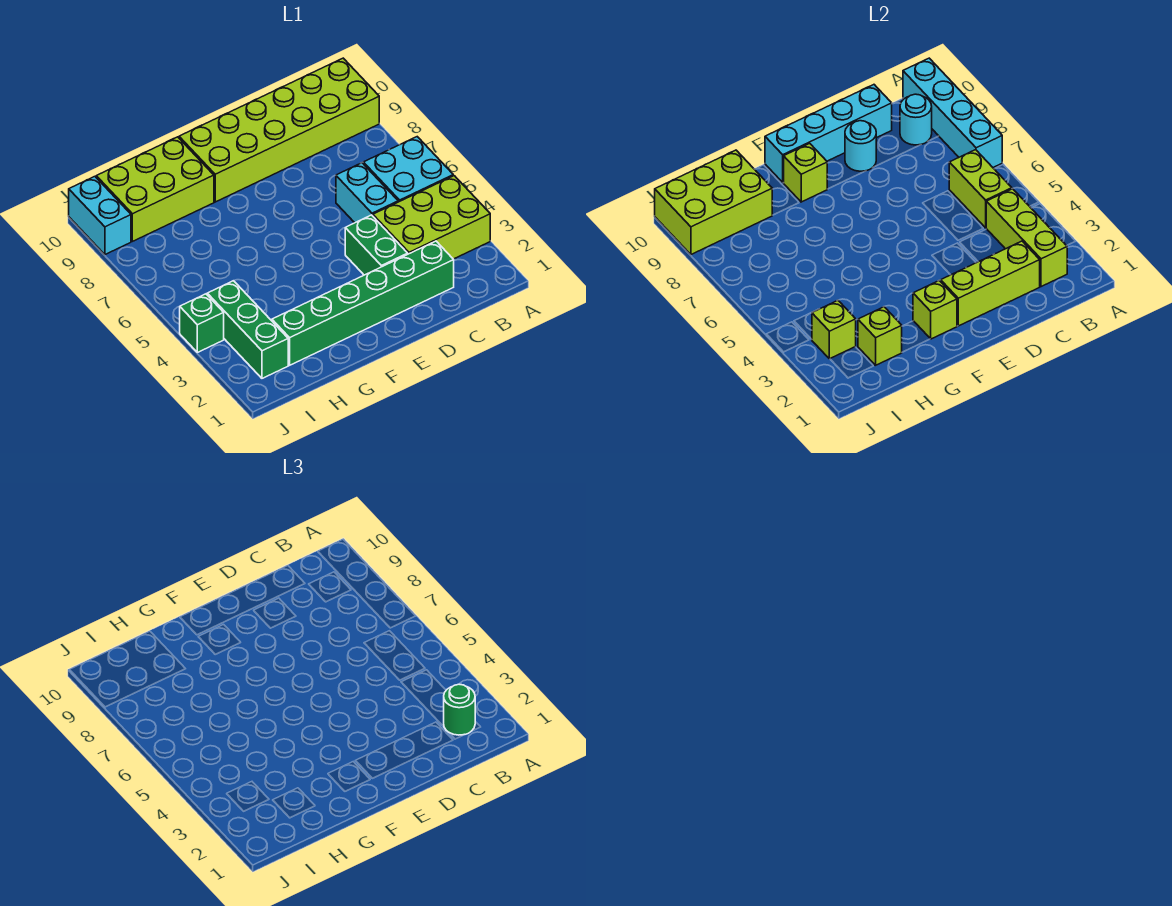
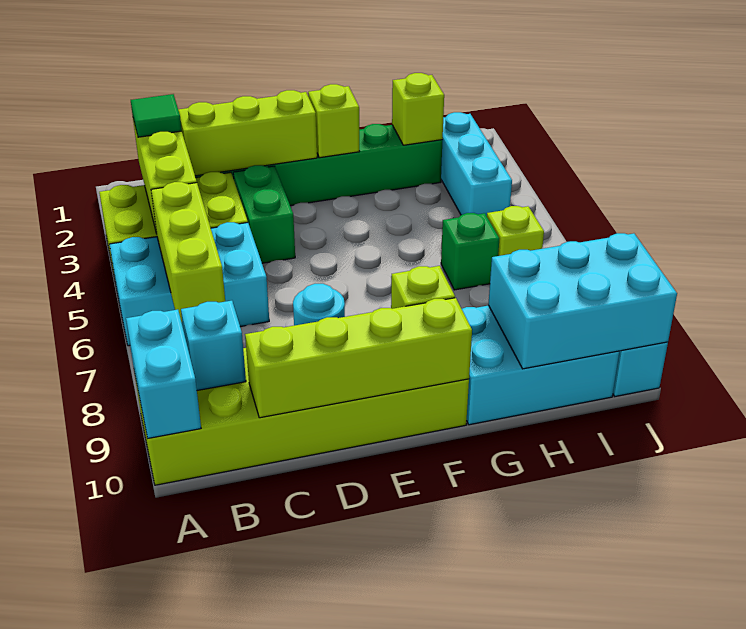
cyan 1x4 brick [903,58,1002,167] -> cyan 1x2 brick [126,310,201,438]
green 1x1 round brick [444,684,475,735] -> green 1x1 tile [131,94,182,137]
lime 1x2 brick [949,150,1012,228] -> lime 1x3 brick [151,182,225,322]
cyan 1x1 round brick [900,94,932,145] -> cyan 1x1 brick [181,301,246,390]
cyan 1x4 brick [765,85,892,182] -> lime 1x4 brick [245,298,472,418]
lime 2x3 brick [96,137,214,241] -> cyan 2x3 brick [462,305,619,425]
lime 2x3 brick [655,150,772,254] -> cyan 2x3 brick [488,233,677,369]
green 1x3 brick [207,281,288,378] -> cyan 1x3 brick [441,112,512,216]
lime 1x1 brick [812,300,856,359] -> lime 1x1 brick moved to [487,206,544,256]
green 1x1 brick [180,294,224,352] -> green 1x1 brick moved to [441,213,499,290]

